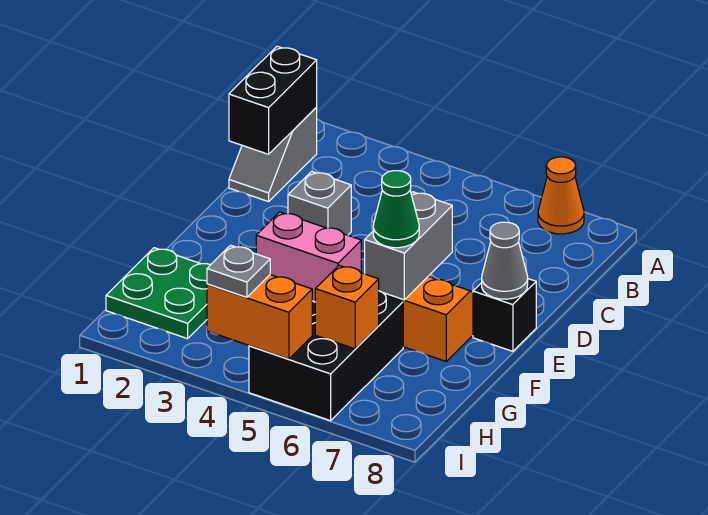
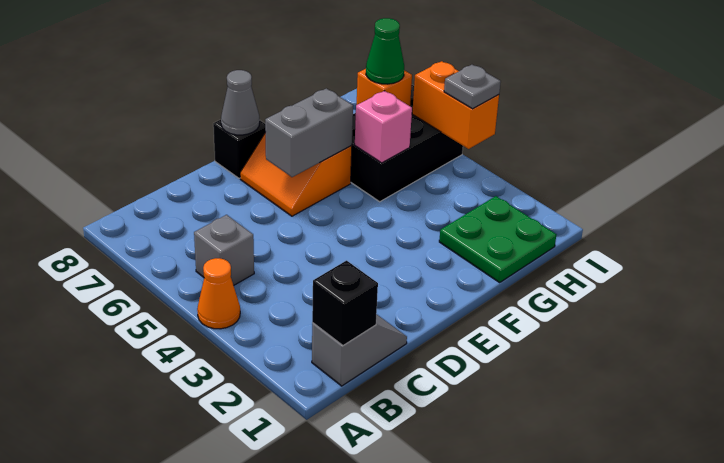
orange 1x1 cone [538,157,584,234] -> orange 1x1 cone moved to [197,258,240,329]
black 1x2 brick [229,46,317,154] -> black 1x1 brick [312,261,378,345]
grey 1x1 brick [288,171,351,235] -> grey 1x1 brick moved to [194,215,254,286]
green 1x1 cone [373,171,419,248] -> green 1x1 cone moved to [366,18,404,84]
pink 1x2 brick [256,212,361,302] -> pink 1x1 brick [355,91,412,163]

